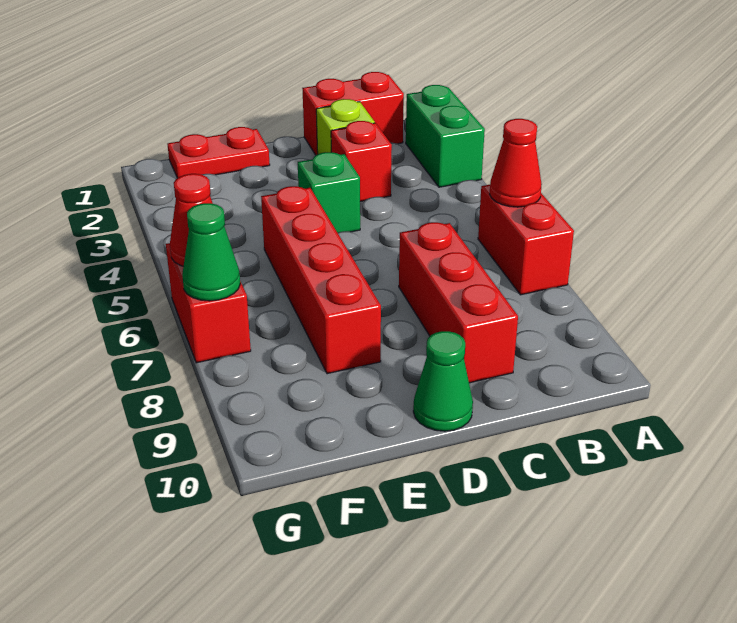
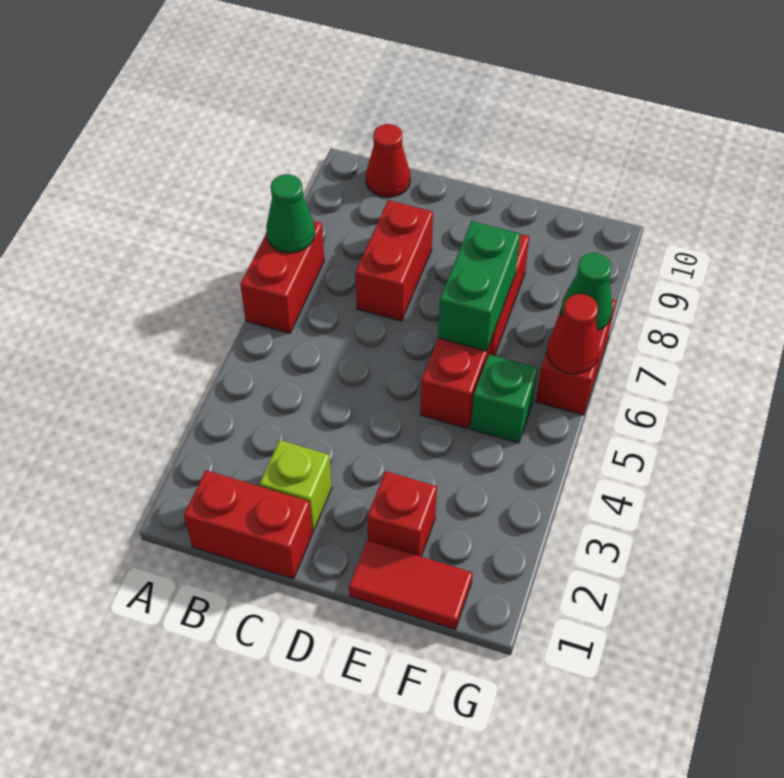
green 1x2 brick [406,85,485,187] -> green 1x2 brick moved to [438,221,520,351]
red 1x1 cone [490,119,542,207] -> red 1x1 cone moved to [366,124,410,197]
red 1x1 brick [331,121,392,202] -> red 1x1 brick moved to [367,471,437,557]
red 1x3 brick [399,222,518,383] -> red 1x2 brick [356,200,433,321]
green 1x1 brick [298,152,360,233] -> green 1x1 brick moved to [471,355,538,443]
green 1x1 cone [413,331,473,431] -> green 1x1 cone moved to [266,174,315,253]
red 1x2 plate [167,127,270,178] -> red 1x2 tile [349,540,473,629]

